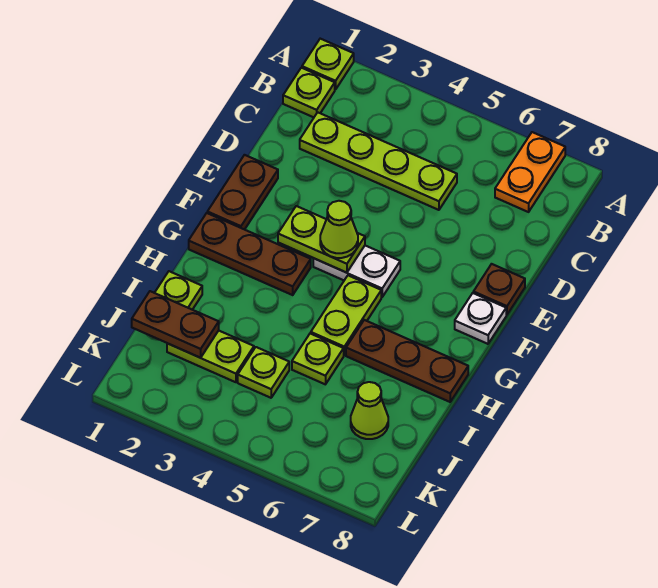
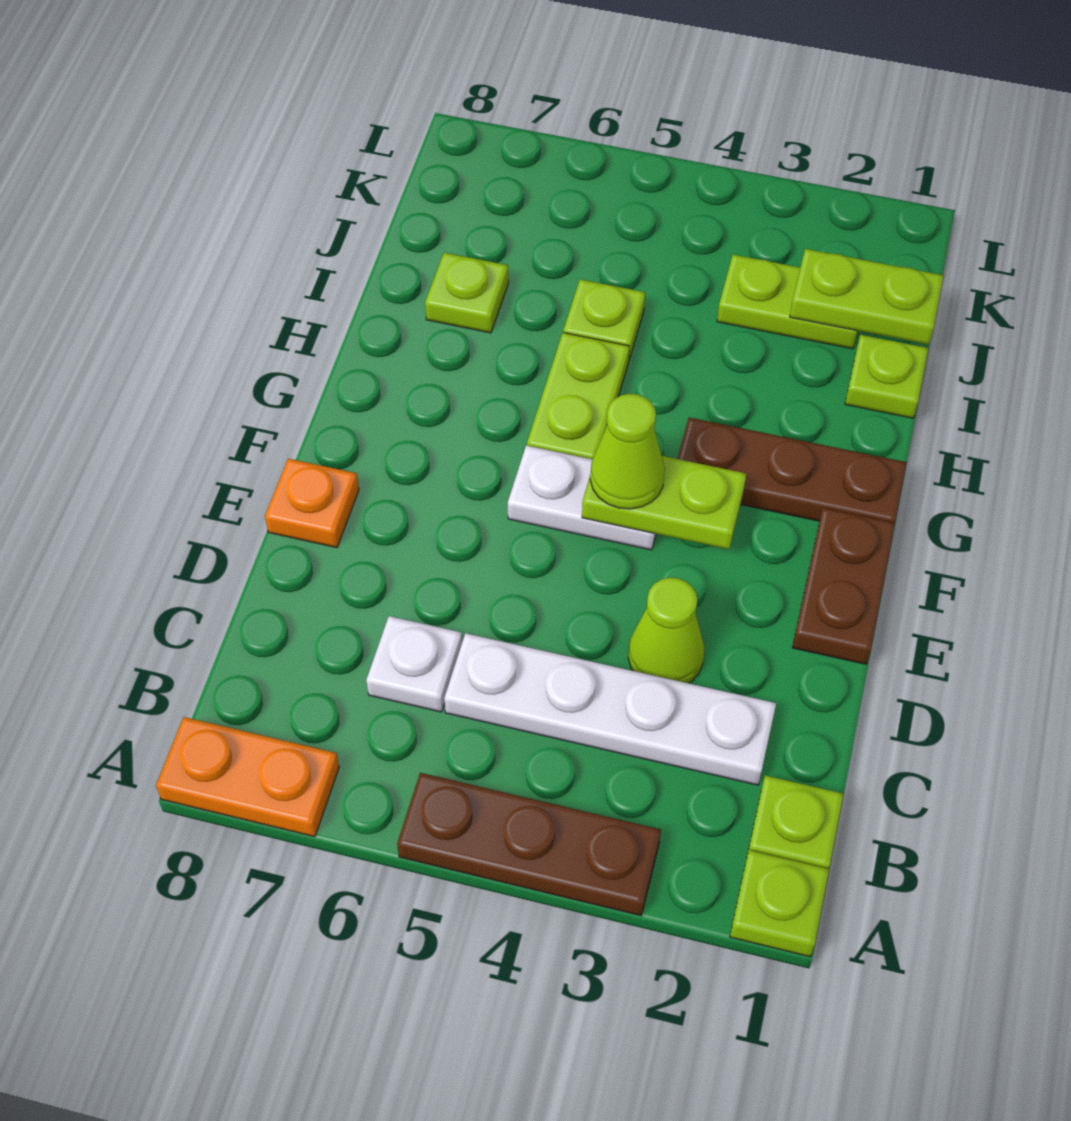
orange 1x2 plate [495,132,565,212] -> orange 1x2 plate turned to [156,717,339,837]
lime 1x4 plate [300,112,457,210] -> white 1x4 plate [444,633,776,785]
brown 1x1 plate [473,264,525,315] -> orange 1x1 plate [265,459,359,548]
white 1x1 plate [455,293,506,344] -> white 1x1 plate moved to [366,616,462,712]
brown 1x3 plate [346,320,468,402] -> brown 1x3 plate moved to [397,773,661,916]
brown 1x2 plate [132,291,219,358] -> lime 1x2 plate [790,249,944,345]
lime 1x1 plate [238,347,289,398] -> lime 1x1 plate moved to [425,253,509,333]
lime 1x1 cone [351,382,388,439] -> lime 1x1 cone moved to [628,578,704,683]

